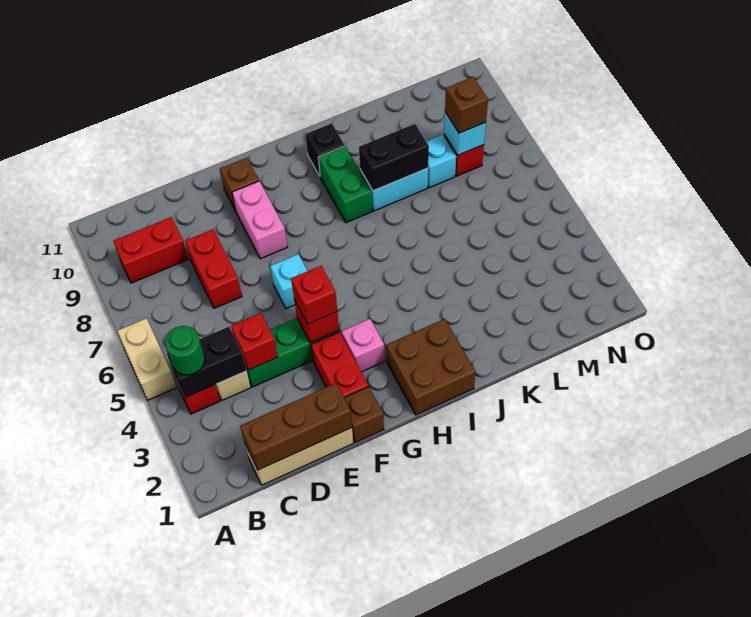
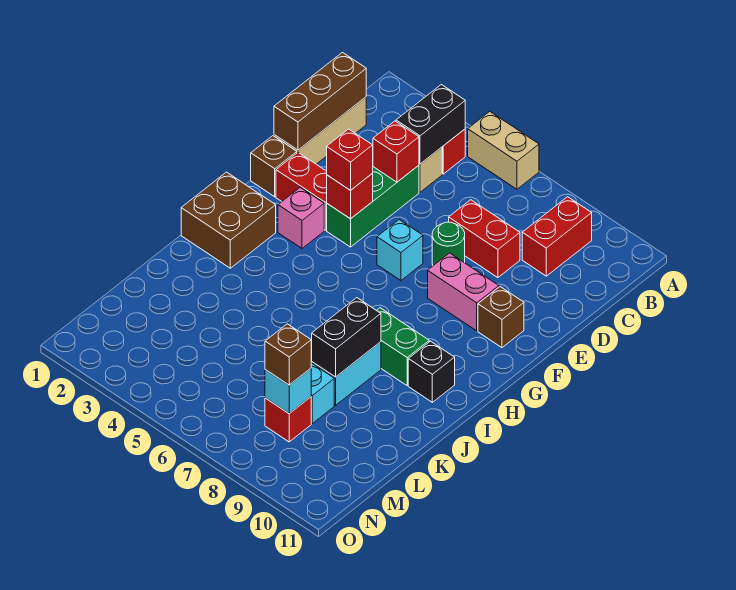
green 1x1 round brick [165,326,205,375] -> green 1x1 round brick moved to [432,222,465,266]

